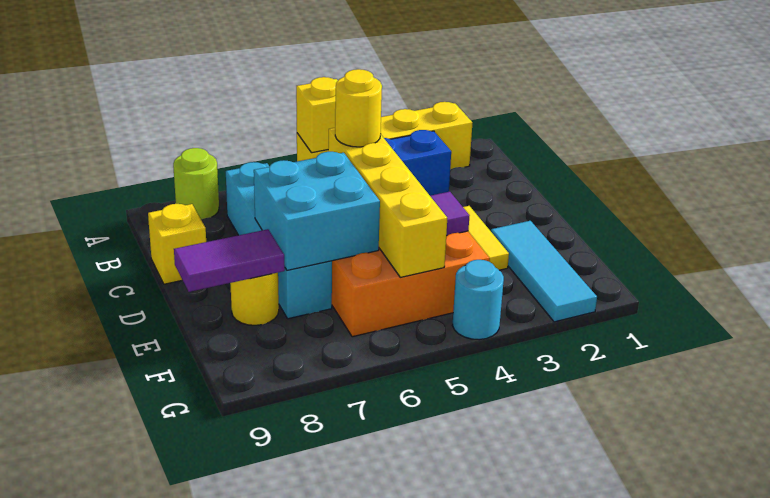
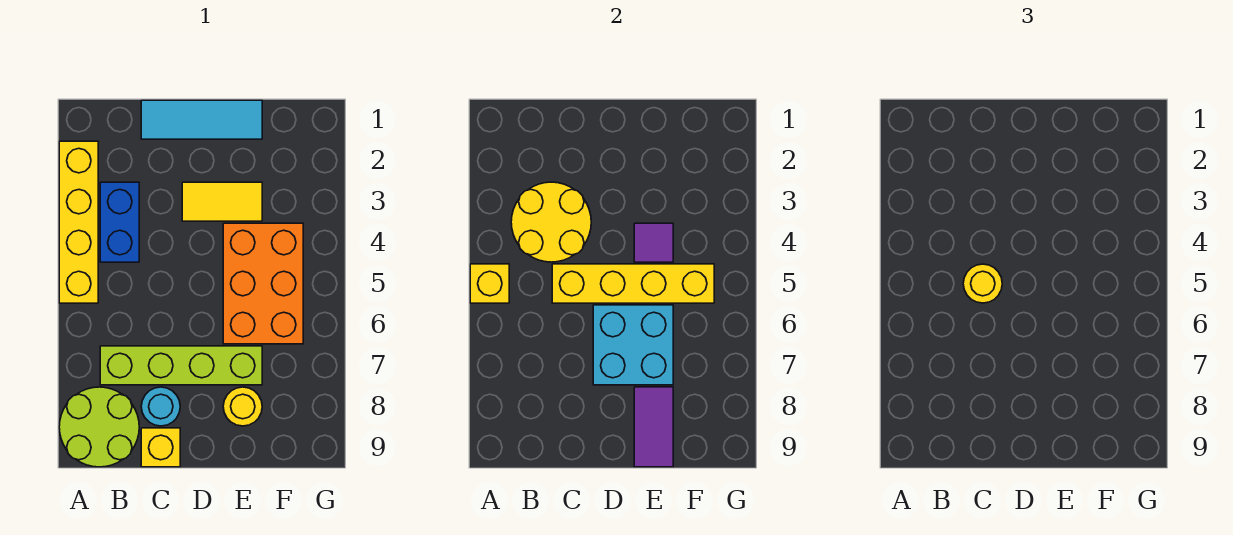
lime 1x1 round brick [173,148,219,220] -> lime 2x2 round brick [59,387,139,467]
none -> yellow 2x2 round brick [511,182,591,262]
cyan 1x4 brick [226,162,332,319] -> lime 1x4 brick [100,346,262,385]
cyan 1x3 tile [491,221,597,322] -> cyan 1x3 tile moved to [141,100,262,139]
cyan 1x1 round brick [452,260,504,340] -> cyan 1x1 round brick moved to [141,387,180,426]

